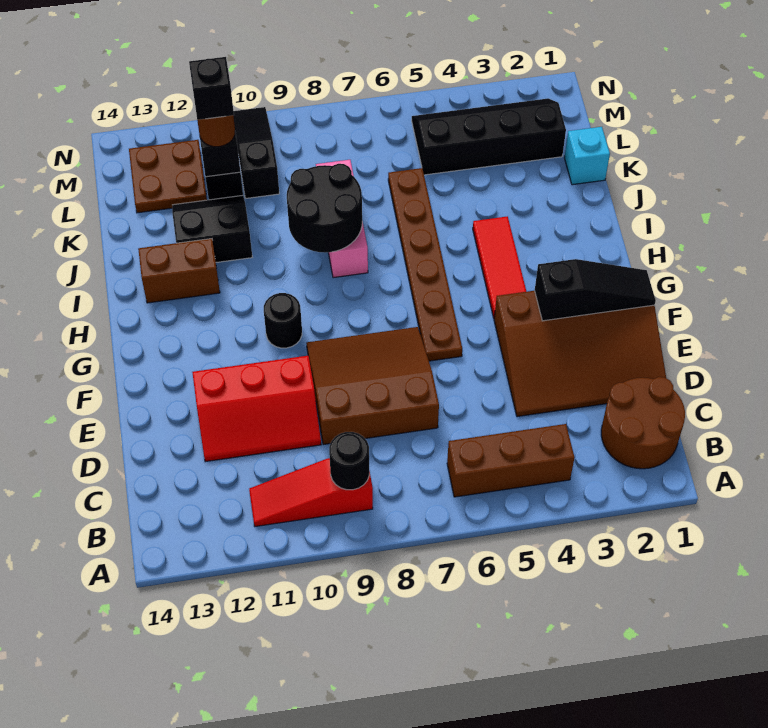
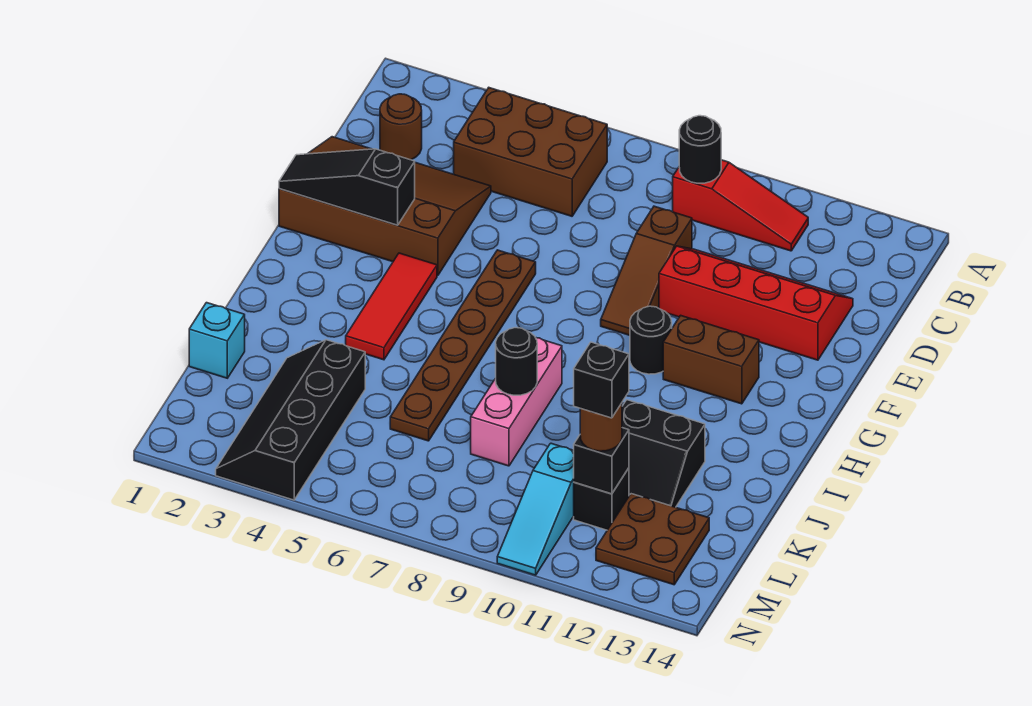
brown 2x2 round brick [601,377,685,469] -> brown 1x1 round brick [380,94,422,160]
brown 1x3 brick [447,424,575,497] -> brown 2x3 brick [454,88,607,216]
brown 3x3 slope [307,327,439,445] -> brown 1x3 slope [601,206,692,335]
red 2x3 slope [192,356,321,462] -> red 2x4 slope [659,246,853,360]
black 2x2 round brick [287,164,362,253] -> black 1x1 round brick [496,328,537,395]
brown 1x2 brick [138,239,220,303] -> brown 1x2 brick moved to [663,315,759,404]
black 2x4 slope [412,98,566,175] -> black 2x4 slope turned to [216,340,365,500]
black 1x3 slope [233,107,279,198] -> cyan 1x3 slope [497,443,574,575]

